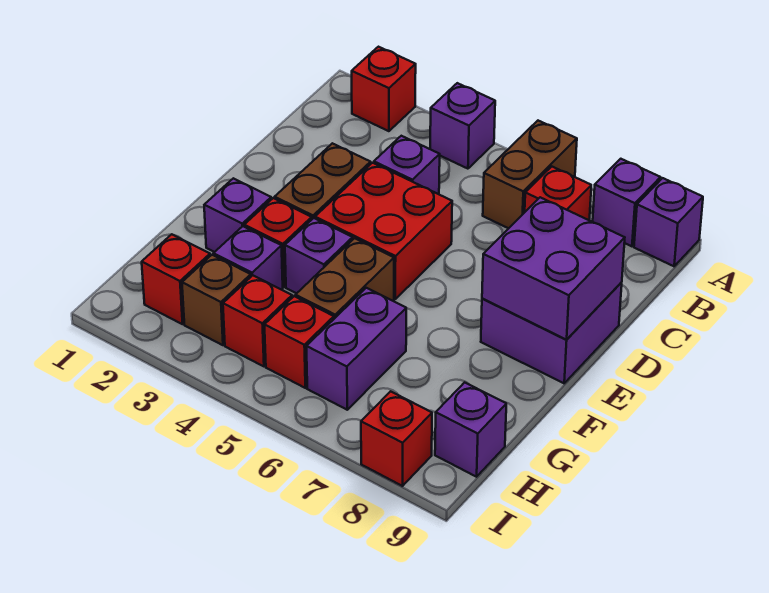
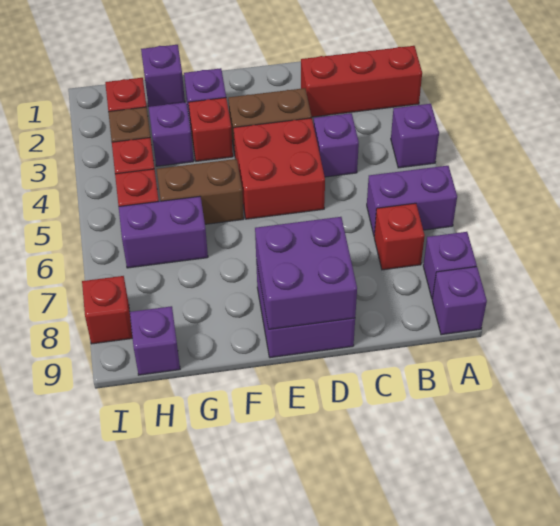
red 1x1 brick [352,47,416,131] -> red 1x3 brick [301,46,422,117]
brown 1x2 brick [483,121,577,228] -> purple 1x2 brick [367,166,457,235]
purple 1x1 brick [285,218,353,293] -> purple 1x1 brick moved to [141,45,185,107]

